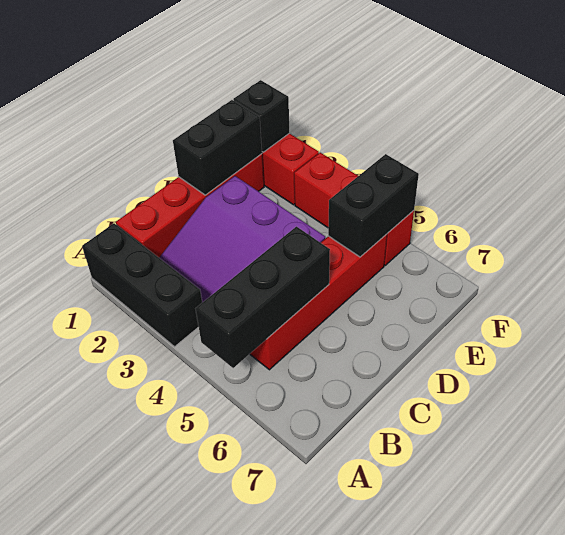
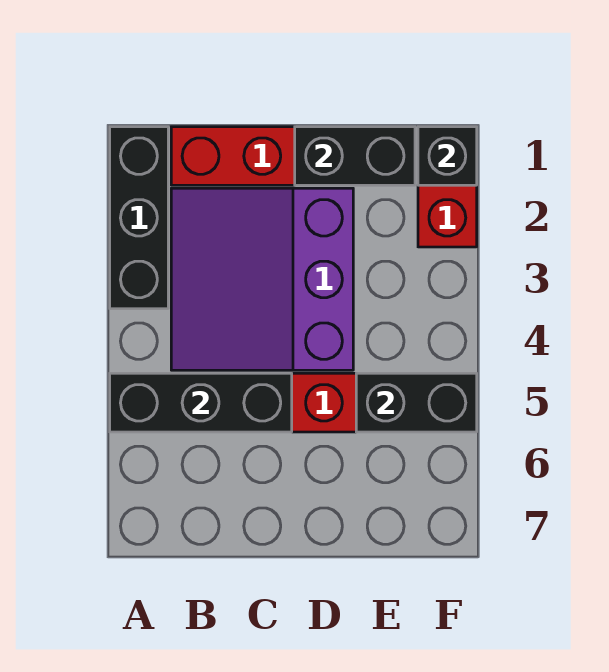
red 1x3 brick [294,153,414,265] -> none

